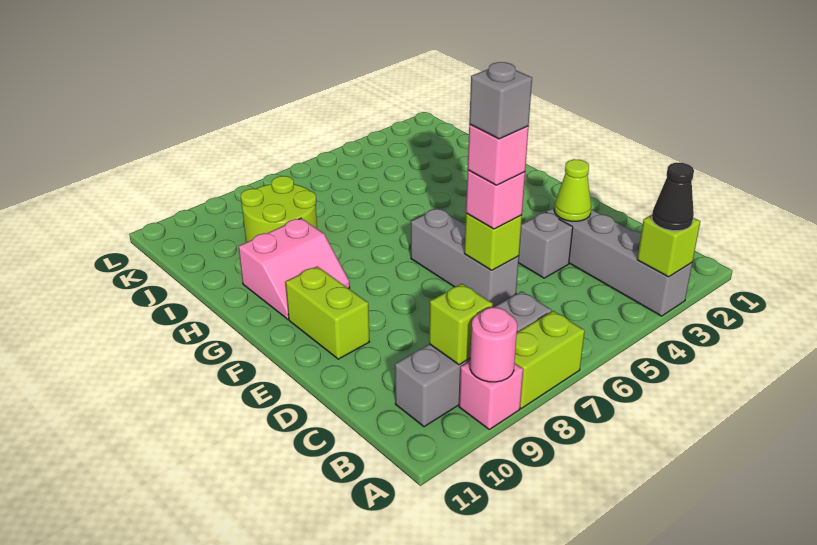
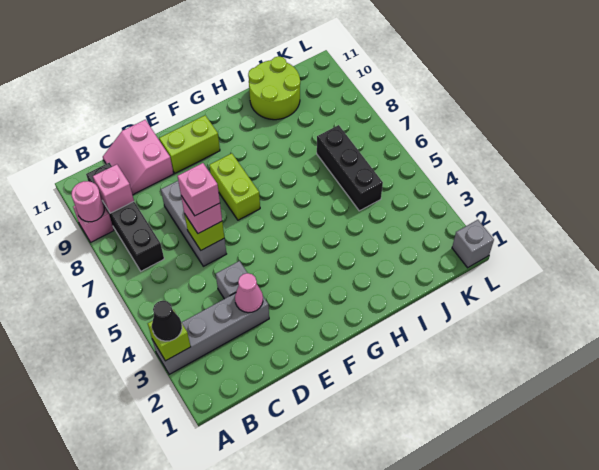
lime 1x2 brick [514,311,585,408] -> lime 1x2 brick moved to [209,153,260,220]
grey 1x4 brick [395,291,552,427] -> black 1x4 brick [86,163,164,271]
lime 1x1 brick [429,284,493,365] -> pink 1x1 brick [93,164,134,213]
lime 1x1 cone [554,159,591,221] -> pink 1x1 cone [235,273,263,313]
grey 1x3 brick [411,208,519,307] -> grey 1x3 brick turned to [161,181,226,266]
grey 1x1 brick [469,62,532,139] -> grey 1x1 brick moved to [452,220,494,268]
pink 2x2 slope [239,218,350,319] -> pink 2x2 slope moved to [103,120,173,195]
lime 2x2 round brick [241,176,317,242] -> lime 2x2 round brick moved to [248,56,300,120]
none -> black 1x3 brick [317,125,383,211]

